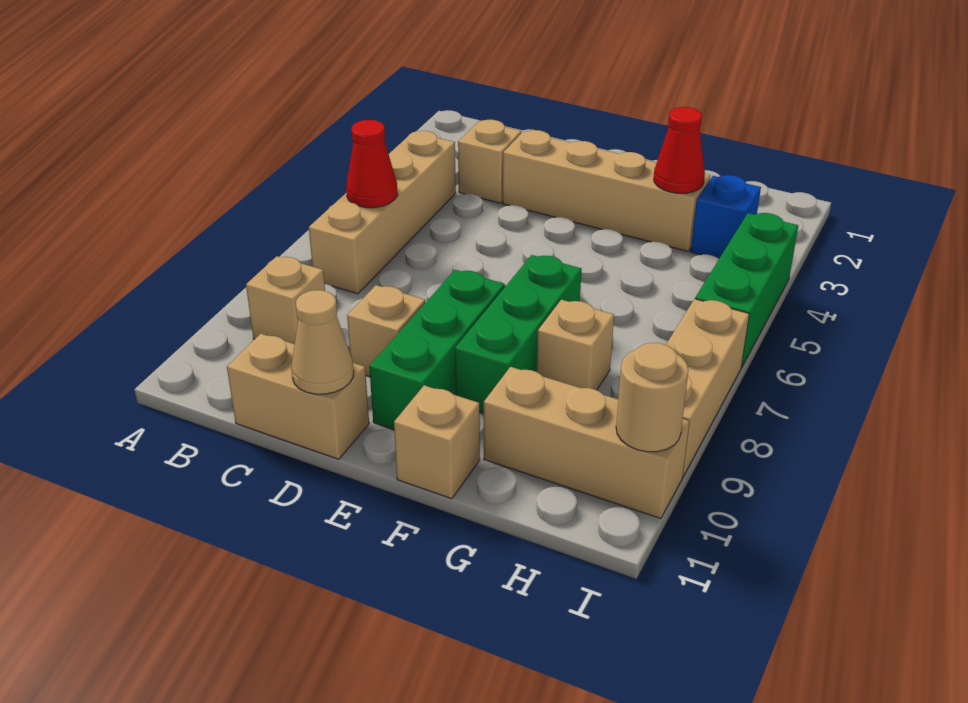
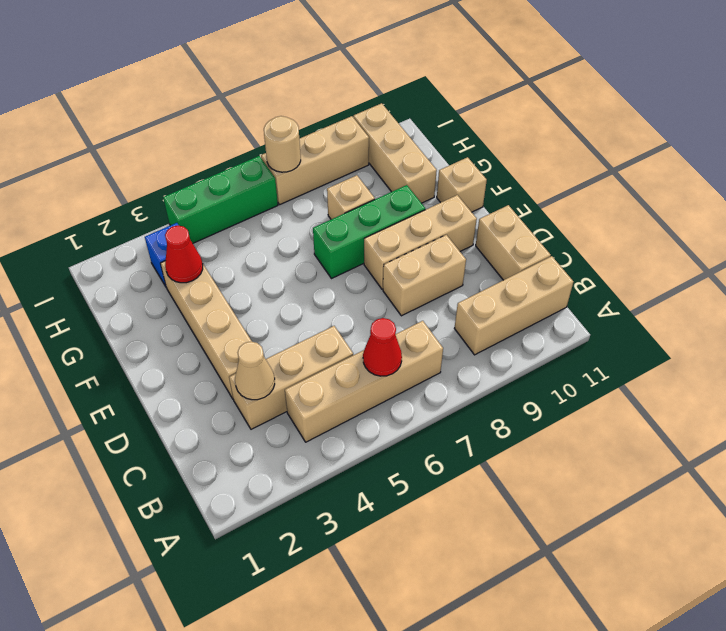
tan 1x1 brick [246,256,325,344] -> tan 1x3 brick [454,256,573,355]
tan 1x1 brick [458,120,521,203] -> tan 1x3 brick [229,326,353,429]
tan 1x1 brick [347,285,425,377] -> tan 1x2 brick [383,235,466,316]
tan 1x1 cone [291,290,354,394] -> tan 1x1 cone moved to [235,342,275,400]
green 1x3 brick [369,270,505,429] -> tan 1x3 brick [364,195,477,289]
tan 1x1 round brick [616,343,688,452] -> tan 1x1 round brick moved to [264,116,301,172]

